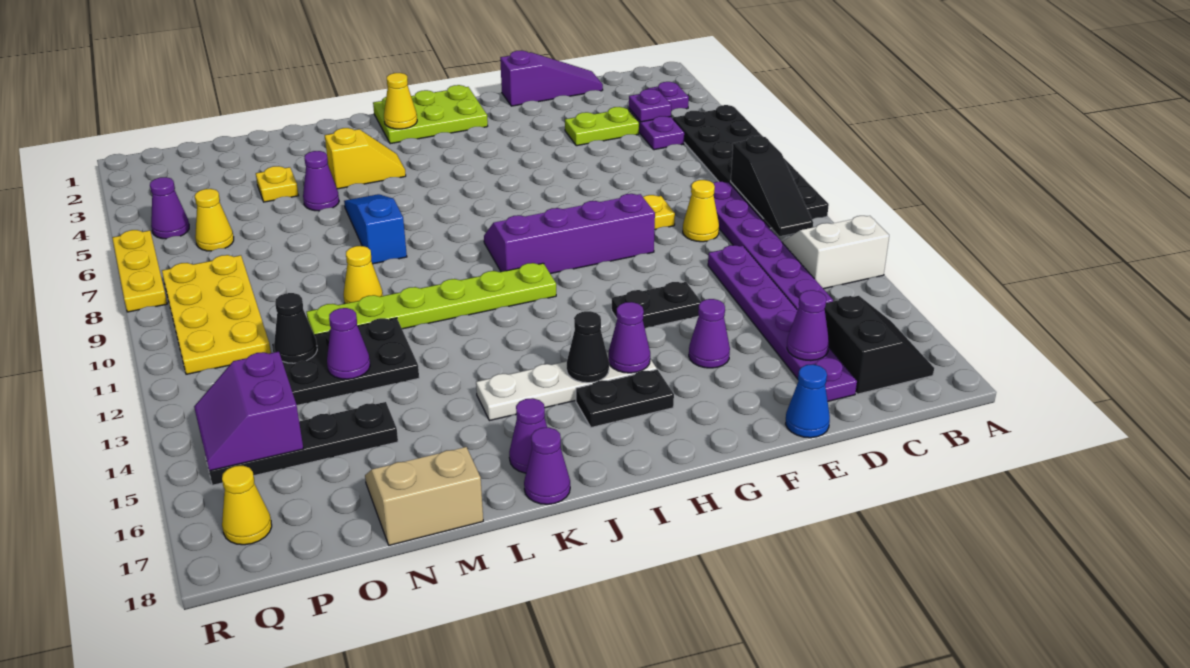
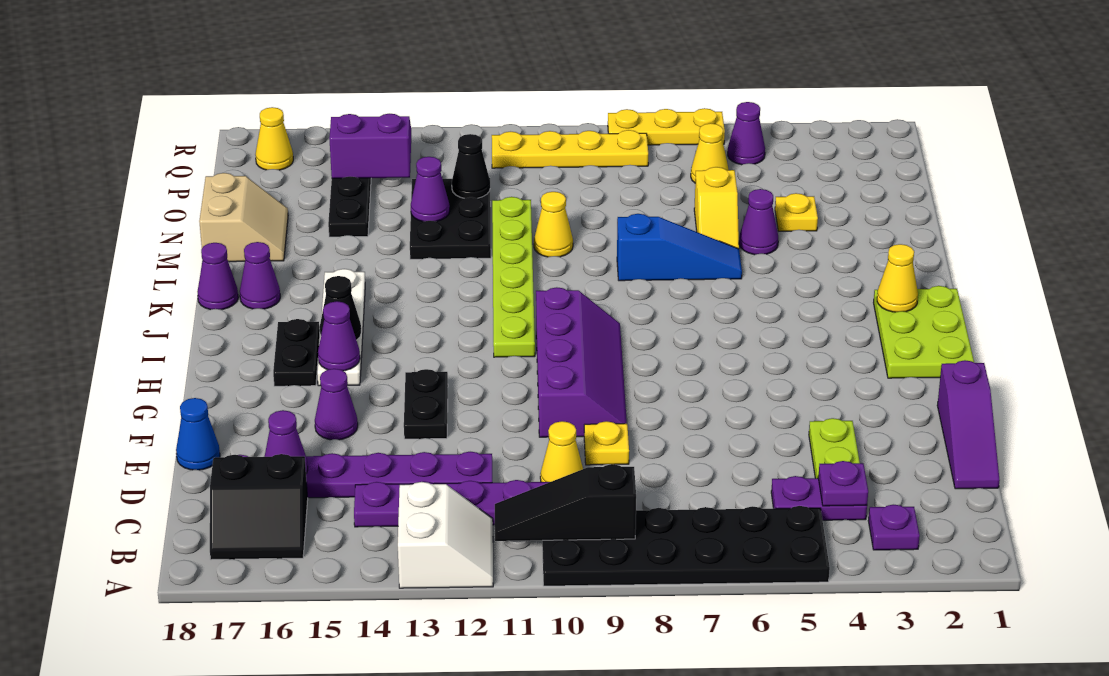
yellow 1x2 slope [325,128,406,189] -> yellow 1x2 slope moved to [694,167,739,249]
yellow 2x4 plate [162,255,271,374] -> yellow 1x4 plate [492,130,648,168]

